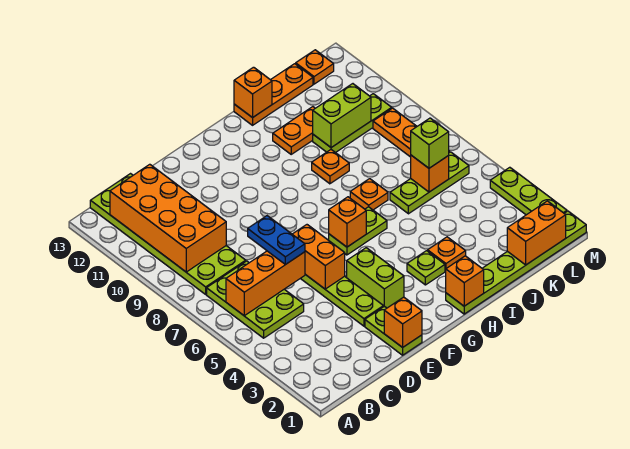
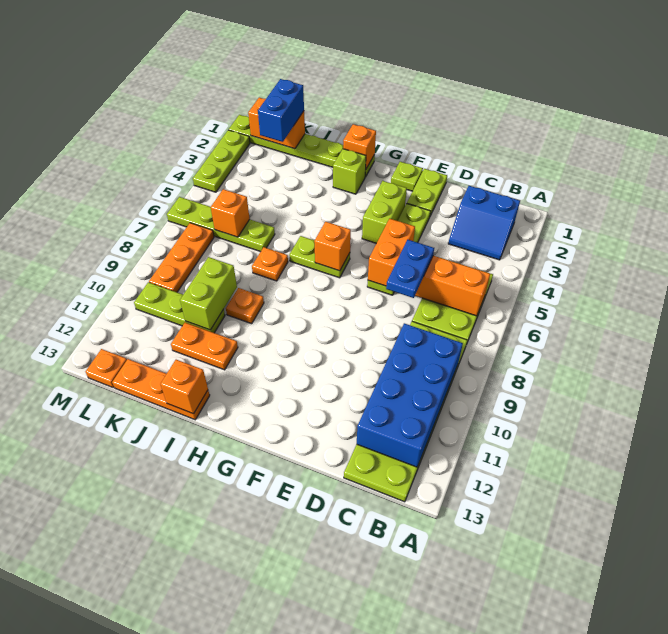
none -> blue 2x2 slope [448,186,520,260]
orange 2x4 brick [110,164,226,272] -> blue 2x4 brick [357,323,463,467]
orange 1x1 brick [384,297,422,348] -> none
lime 1x1 plate [407,251,445,285] -> lime 1x1 plate moved to [391,162,423,191]
orange 1x1 plate [428,237,466,271] -> none
lime 1x3 plate [390,152,469,214] -> lime 1x4 plate [167,197,275,252]
lime 1x2 brick [313,84,371,148] -> lime 1x2 brick turned to [180,257,237,330]
none -> blue 1x2 brick [258,79,304,142]
lime 1x1 brick [411,118,449,168] -> lime 1x1 brick moved to [333,149,366,194]

